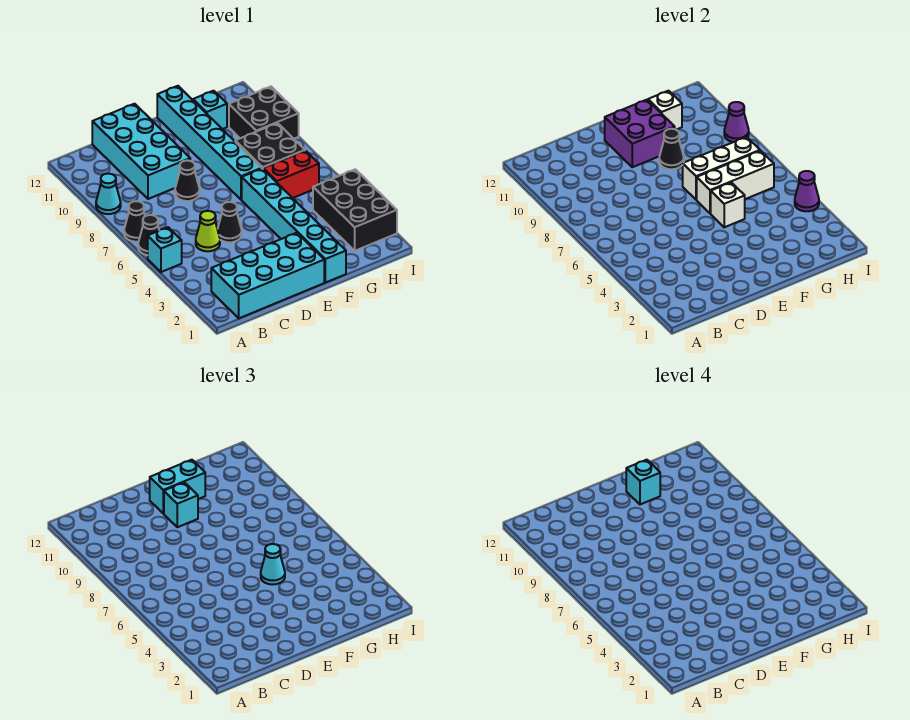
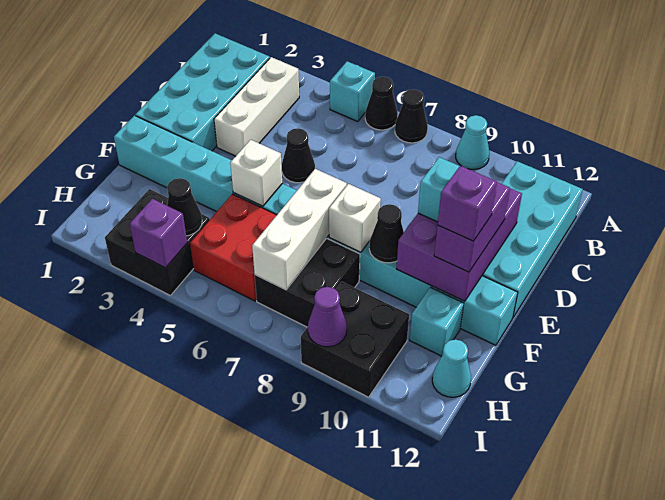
lime 1x1 cone [196,211,220,251] -> none
cyan 2x4 brick [92,104,190,199] -> cyan 2x4 brick turned to [482,161,583,317]
black 1x1 cone [175,161,200,201] -> black 1x1 cone moved to [167,178,202,236]
purple 2x2 brick [605,100,675,167] -> purple 2x3 brick [397,188,522,301]
cyan 1x2 brick [150,460,205,513] -> purple 1x2 brick [434,182,510,272]
cyan 1x1 cone [261,544,285,585] -> cyan 1x1 cone moved to [432,339,471,397]
white 1x3 brick [697,151,774,214] -> white 1x3 brick moved to [214,57,299,156]
cyan 1x1 brick [626,460,660,504] -> purple 1x1 brick [438,166,497,241]
red 1x2 brick [263,151,319,198] -> red 2x2 brick [190,194,277,301]
white 1x1 brick [648,91,682,130] -> white 1x1 brick moved to [329,184,381,252]
black 2x3 brick [313,169,397,251] -> black 2x2 brick [105,189,210,295]
purple 1x1 cone [795,171,819,211] -> purple 1x1 brick [130,199,187,268]

